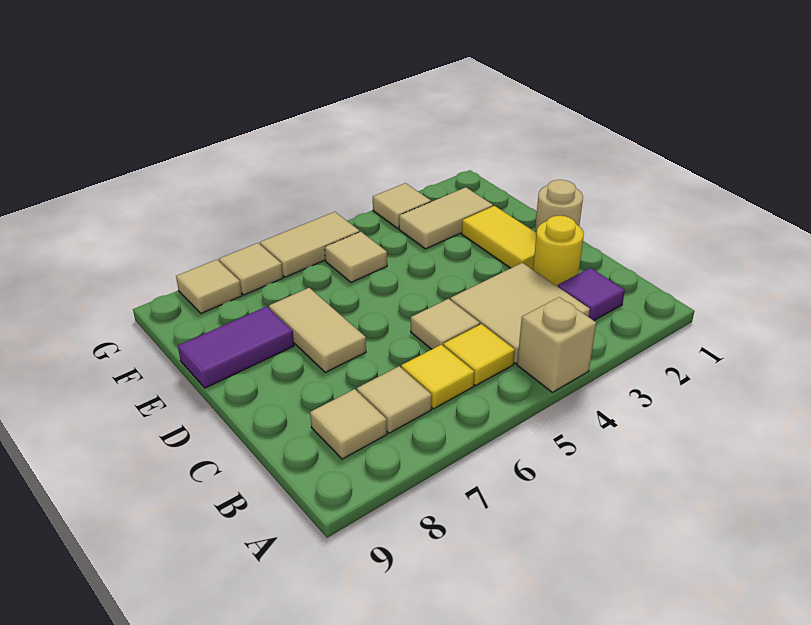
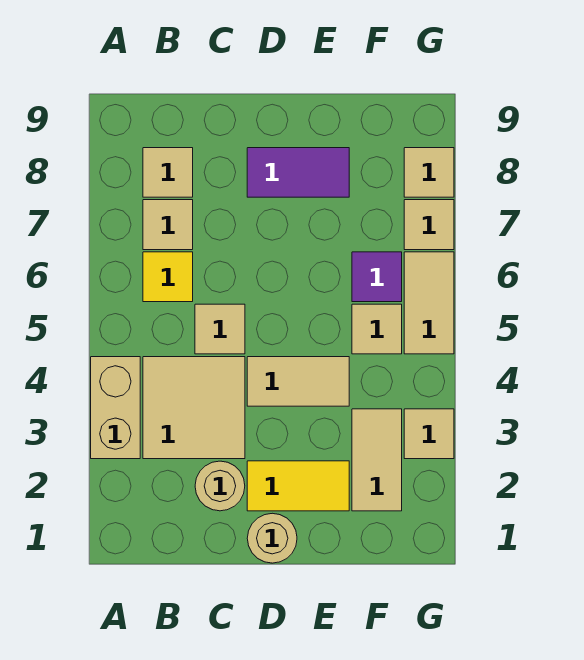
tan 1x1 brick [517,297,596,392] -> tan 1x2 brick [91,357,140,459]
purple 1x1 tile [558,268,625,321] -> purple 1x1 tile moved to [352,252,402,302]
yellow 1x1 tile [443,324,515,386] -> none
yellow 1x1 round brick [533,216,584,286] -> tan 1x1 round brick [195,461,245,511]
tan 1x2 tile [269,288,366,373] -> tan 1x2 tile moved to [247,357,349,406]
purple 1x2 tile [178,306,294,388] -> purple 1x2 tile turned to [247,148,349,197]

